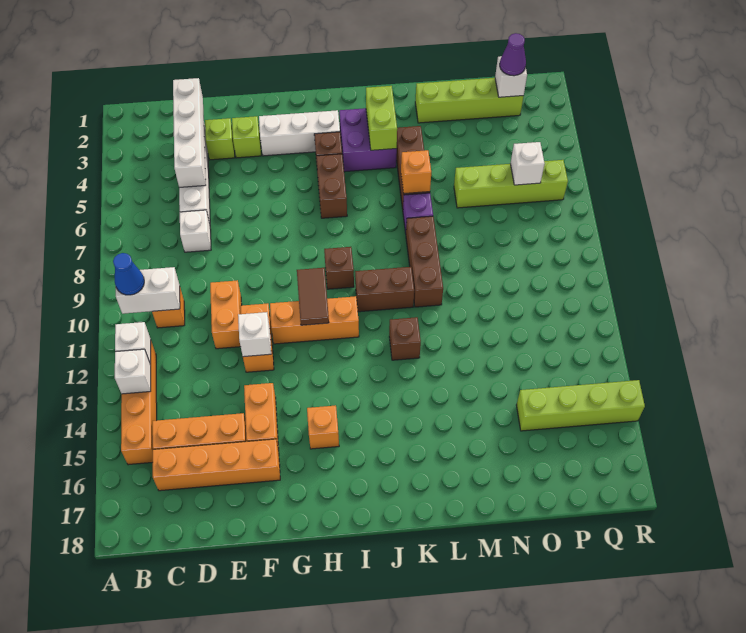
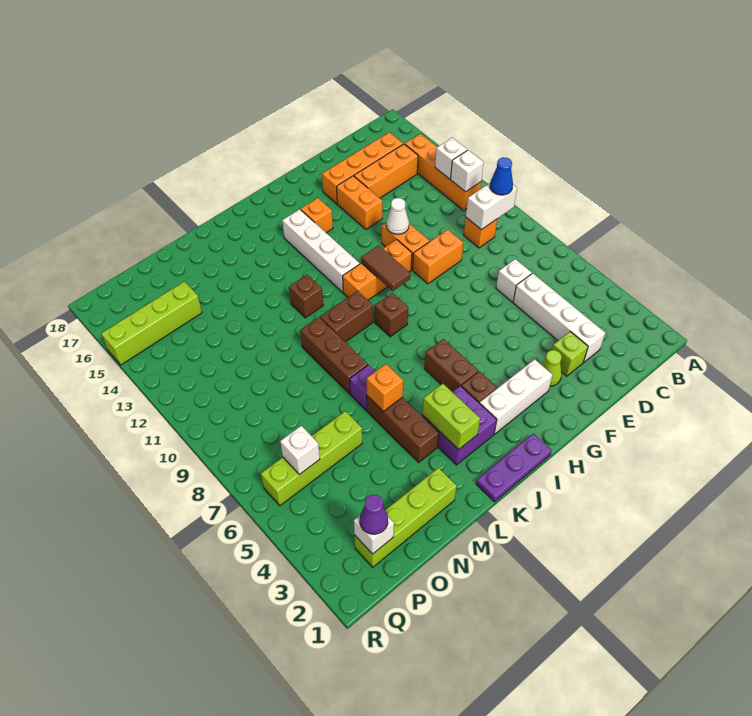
white 1x4 brick [173,78,206,187] -> white 1x4 brick moved to [282,209,360,292]
orange 1x2 brick [210,280,242,349] -> orange 1x2 brick turned to [413,230,463,284]
lime 1x1 brick [232,116,261,158] -> lime 1x1 cone [541,350,562,386]
white 1x1 brick [238,312,271,357] -> white 1x1 cone [386,198,409,234]
none -> purple 1x3 plate [476,433,552,502]

